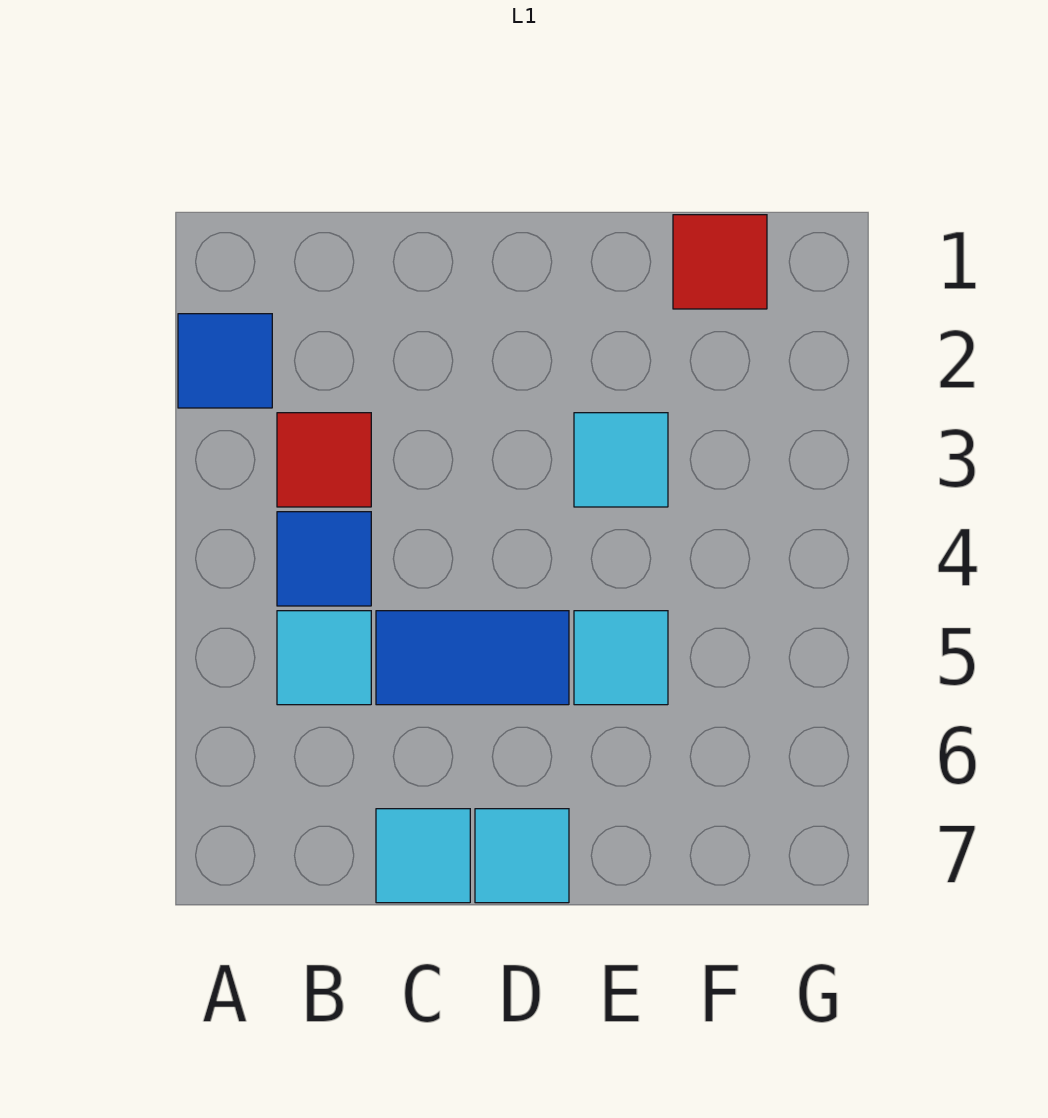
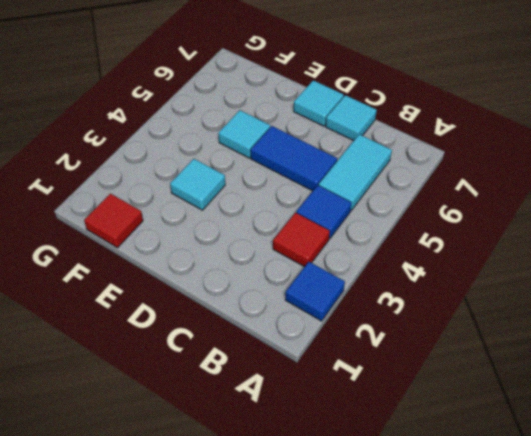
cyan 1x1 tile [277,611,371,705] -> cyan 1x2 tile [319,134,392,210]

